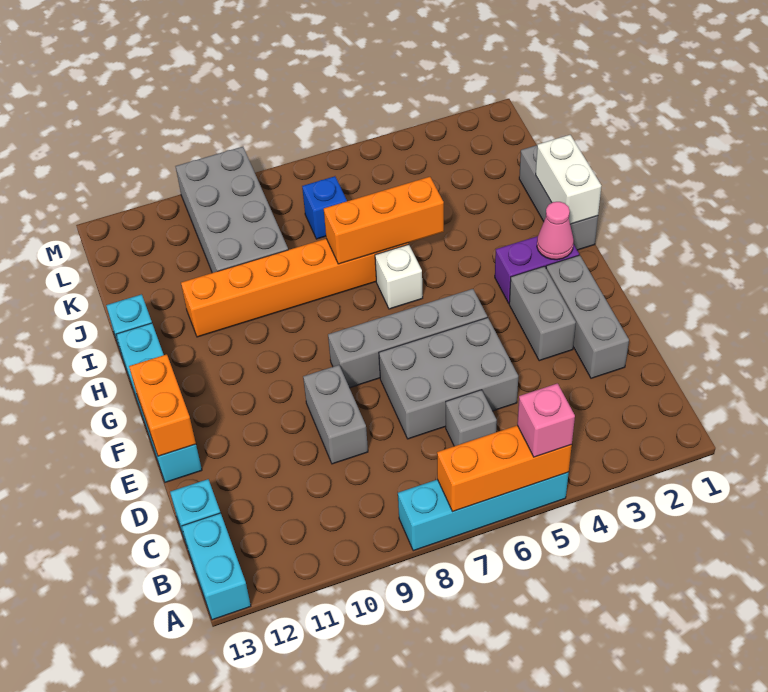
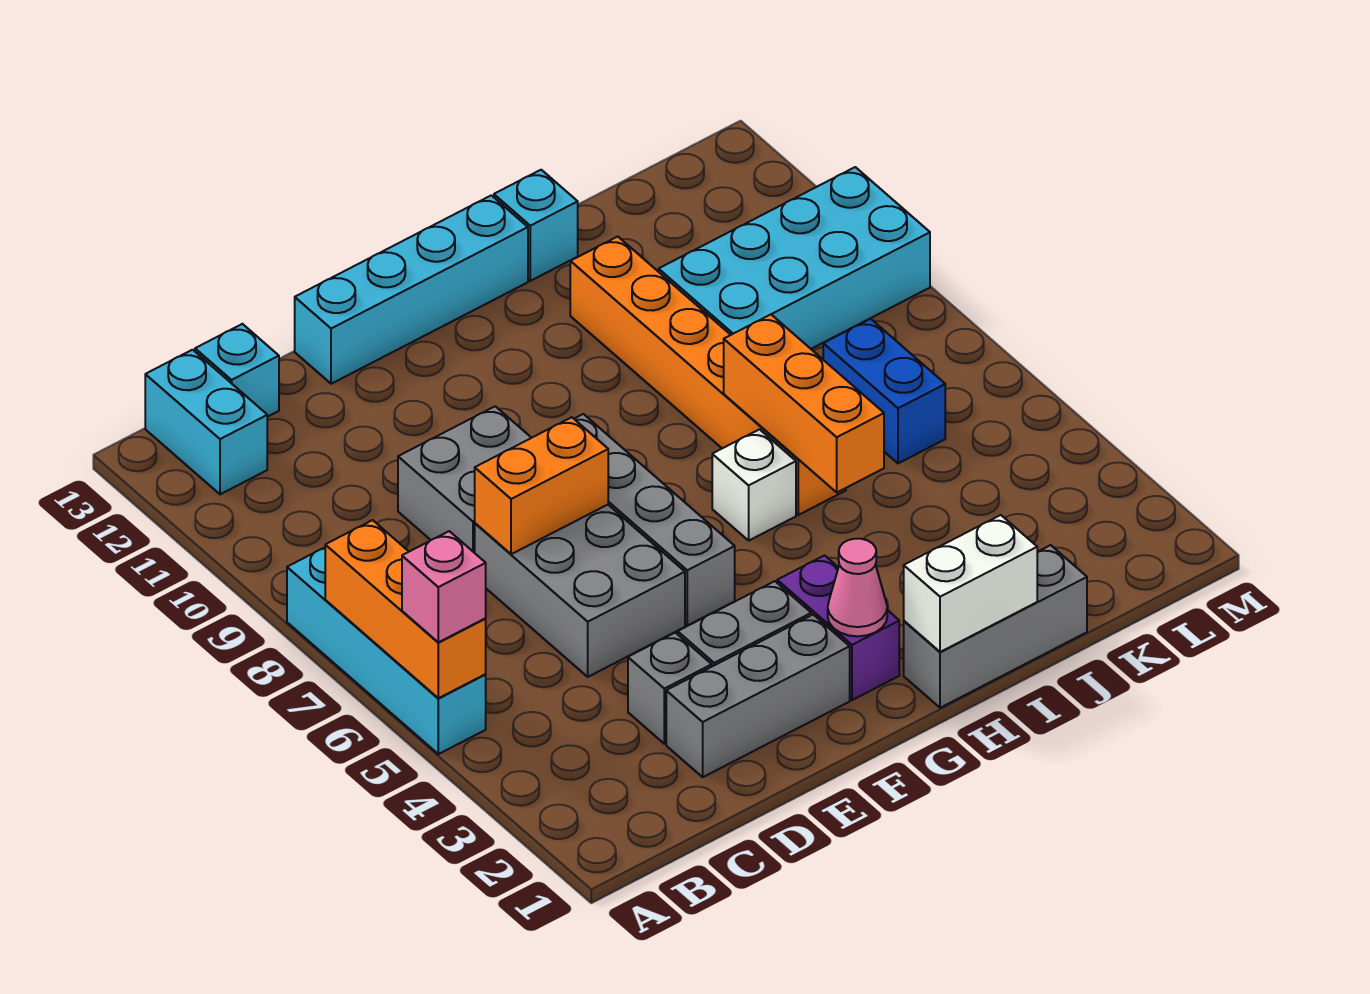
cyan 1x2 brick [182,513,251,620] -> cyan 1x2 brick turned to [145,350,267,494]
grey 1x1 brick [446,390,497,446] -> grey 1x1 brick moved to [628,633,712,744]
grey 1x2 brick [303,365,368,464] -> grey 2x2 brick [398,406,531,553]
orange 1x2 brick [129,354,196,456] -> orange 1x2 brick moved to [475,417,608,554]
grey 2x4 brick [175,147,288,273] -> cyan 2x4 brick [659,167,930,349]
blue 1x1 brick [302,176,347,239] -> blue 1x2 brick [823,319,945,463]

